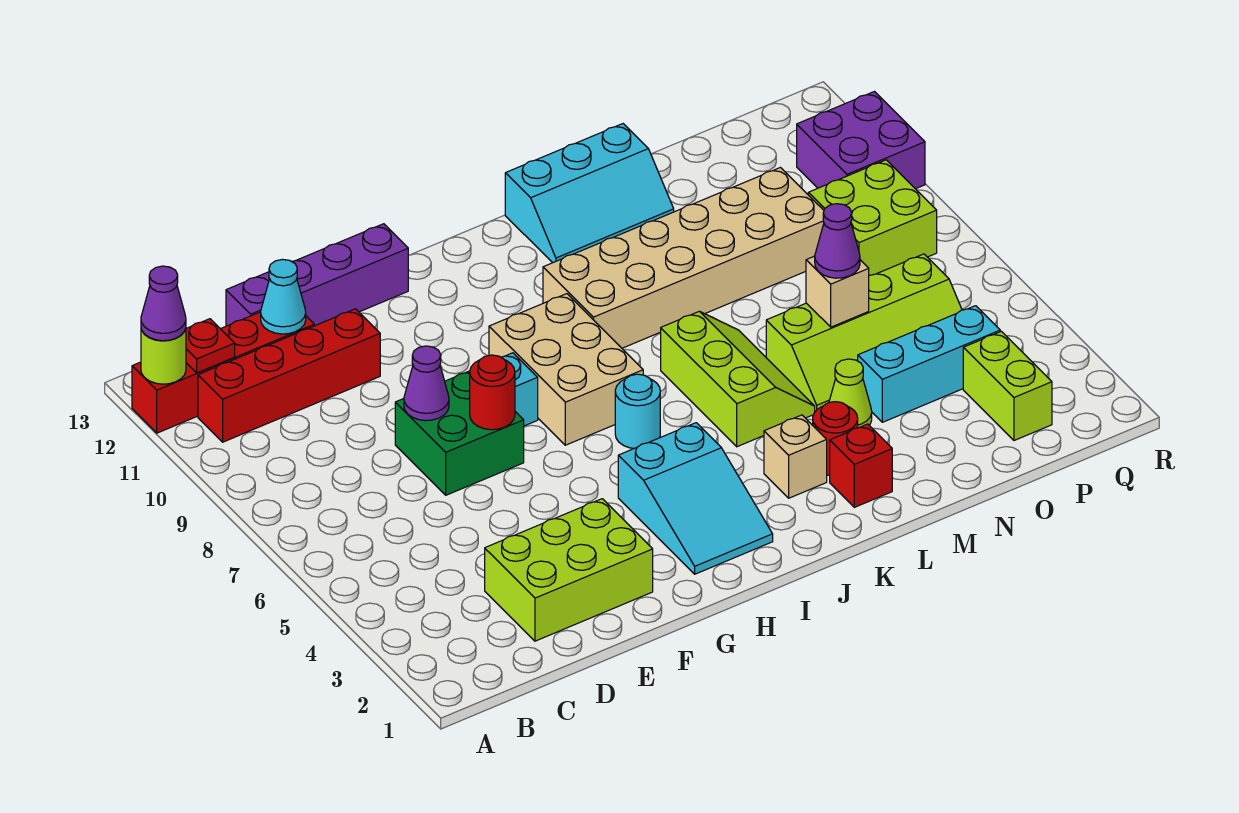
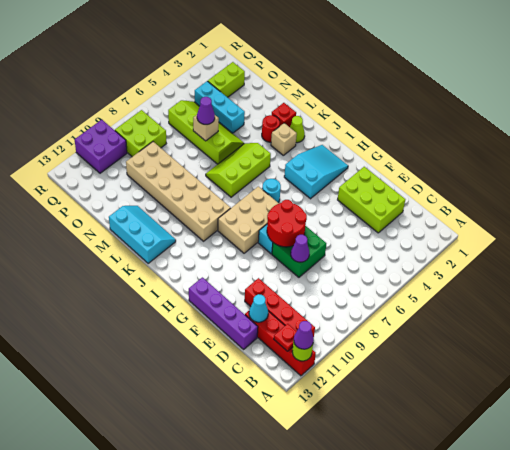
red 1x1 round brick [470,355,515,430] -> red 2x2 round brick [267,200,307,247]
lime 1x1 cone [829,359,872,428] -> lime 1x1 cone moved to [290,116,305,143]

